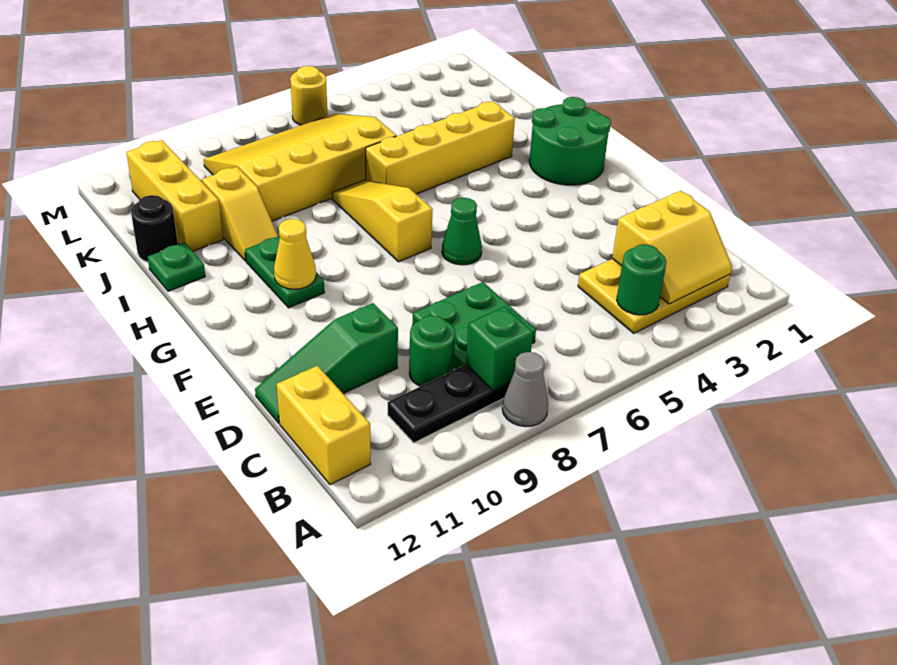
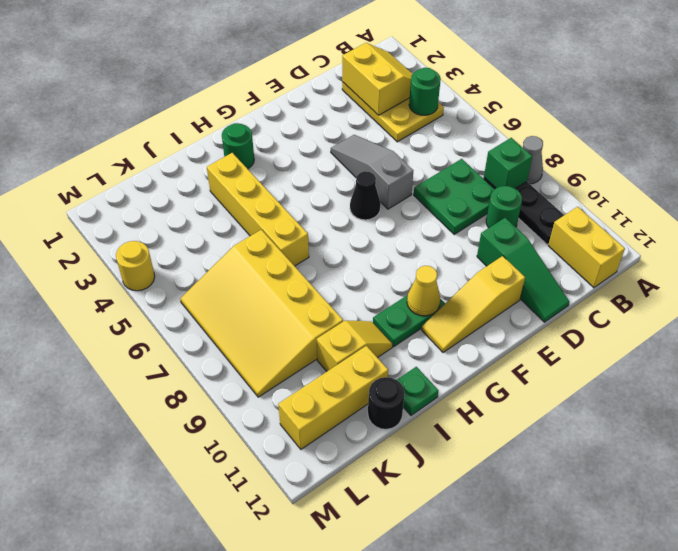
yellow 1x2 brick [277,366,371,485] -> yellow 1x2 brick turned to [548,207,625,288]
none -> grey 1x3 slope [331,135,413,209]
green 1x1 cone [442,198,482,265] -> black 1x1 cone [350,171,381,220]
green 2x2 round brick [529,97,611,185] -> green 1x1 round brick [222,123,254,169]
yellow 1x3 slope [332,180,433,262] -> yellow 1x3 slope moved to [422,256,525,352]
yellow 1x1 round brick [290,66,327,125] -> yellow 1x1 round brick moved to [116,241,155,291]

